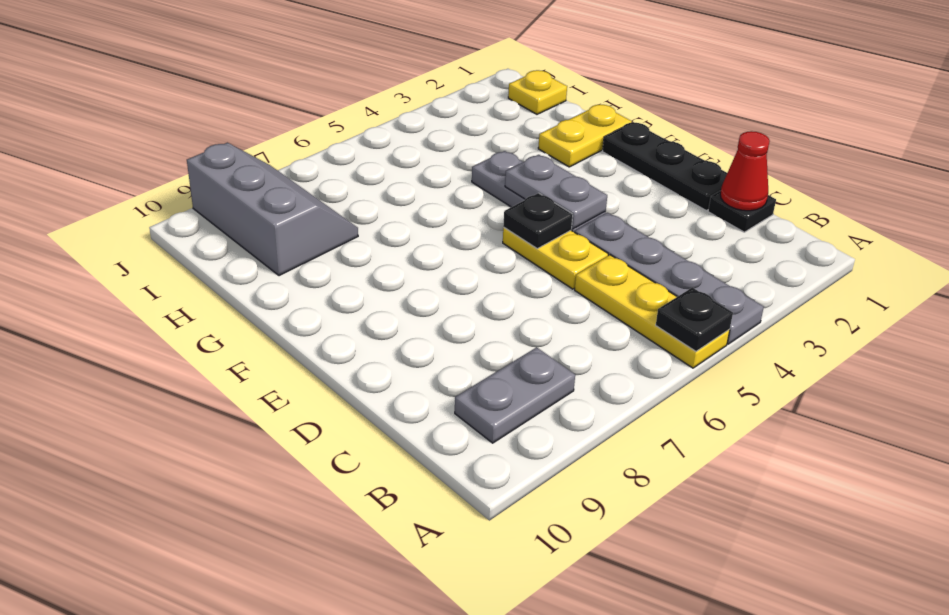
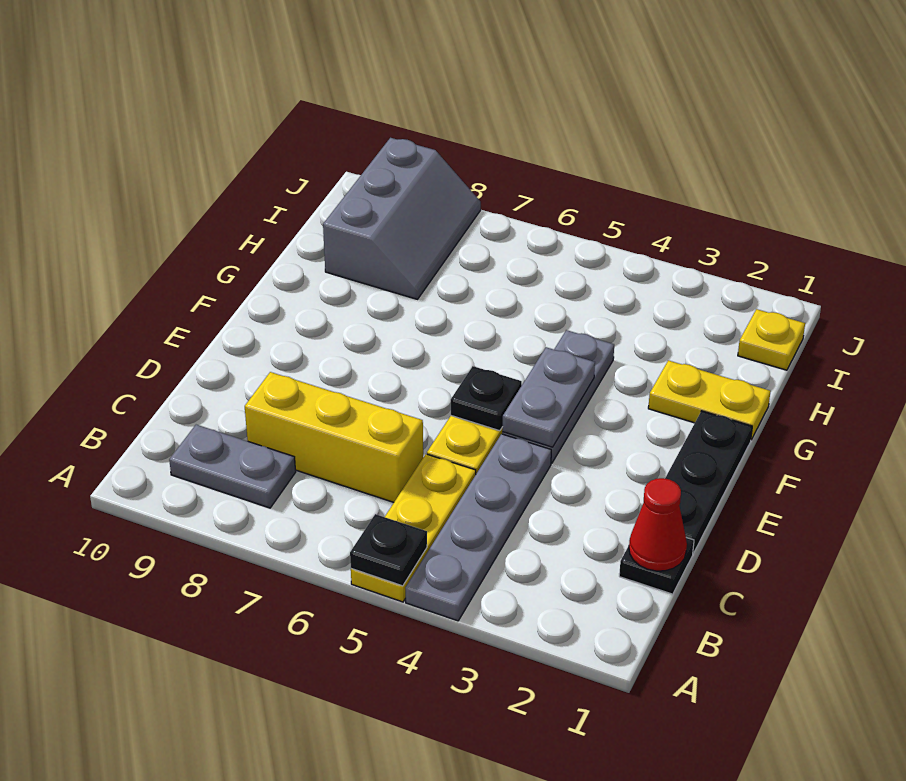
none -> yellow 1x3 brick [245,372,423,502]

